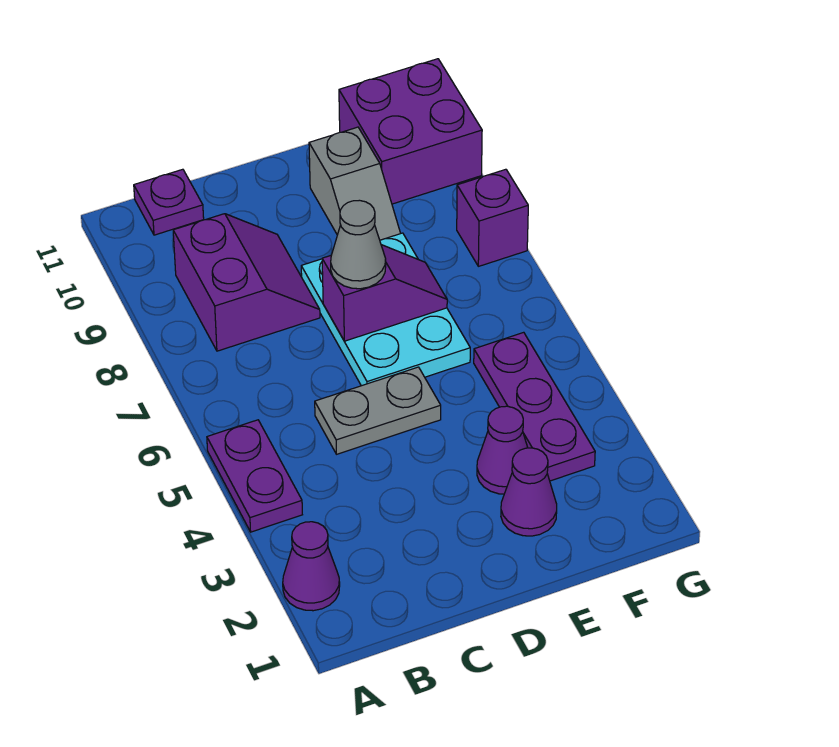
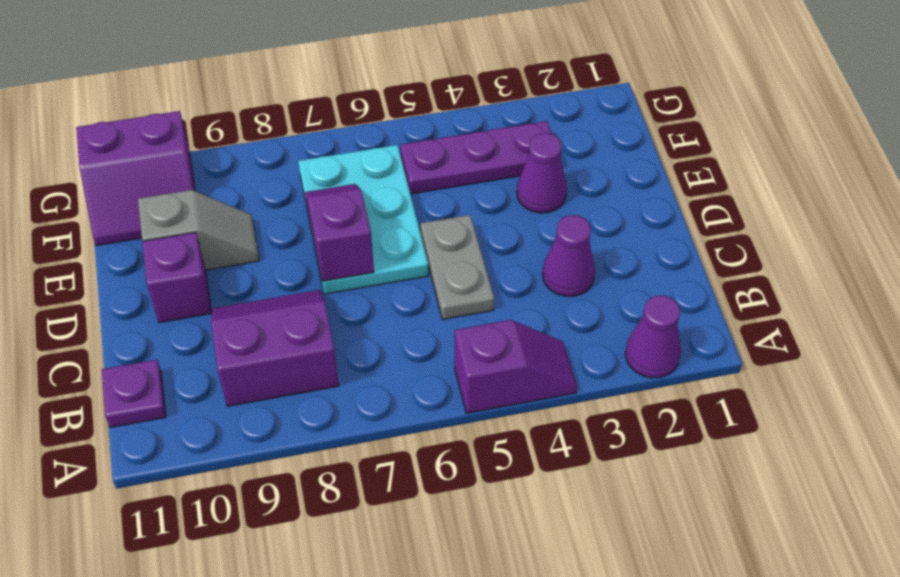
purple 1x2 plate [207,420,302,532] -> purple 1x2 slope [455,320,577,413]
cyan 2x3 plate [301,233,470,386] -> cyan 2x3 plate turned to [298,145,428,294]
grey 1x1 cone [331,200,386,289] -> none
purple 1x1 cone [501,448,557,536] -> purple 1x1 cone moved to [543,215,595,296]
purple 2x2 brick [339,59,482,204] -> purple 2x2 slope [76,111,195,246]
purple 1x1 brick [457,169,528,266] -> purple 1x1 brick moved to [142,233,211,323]

